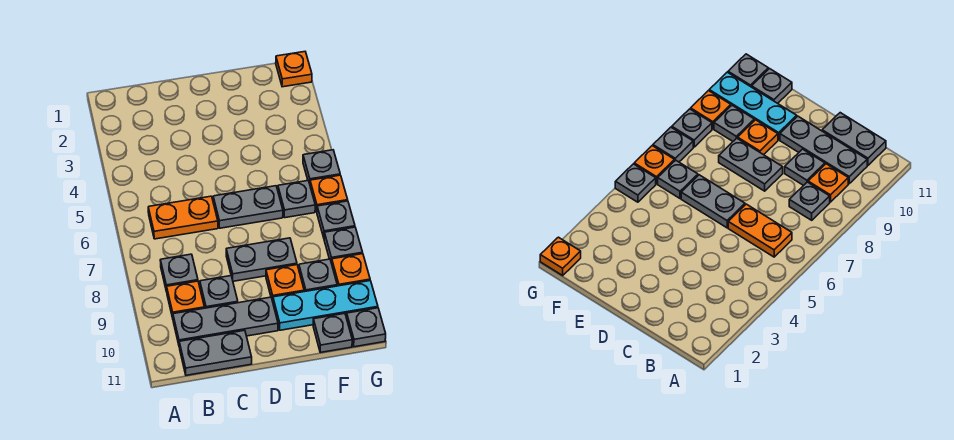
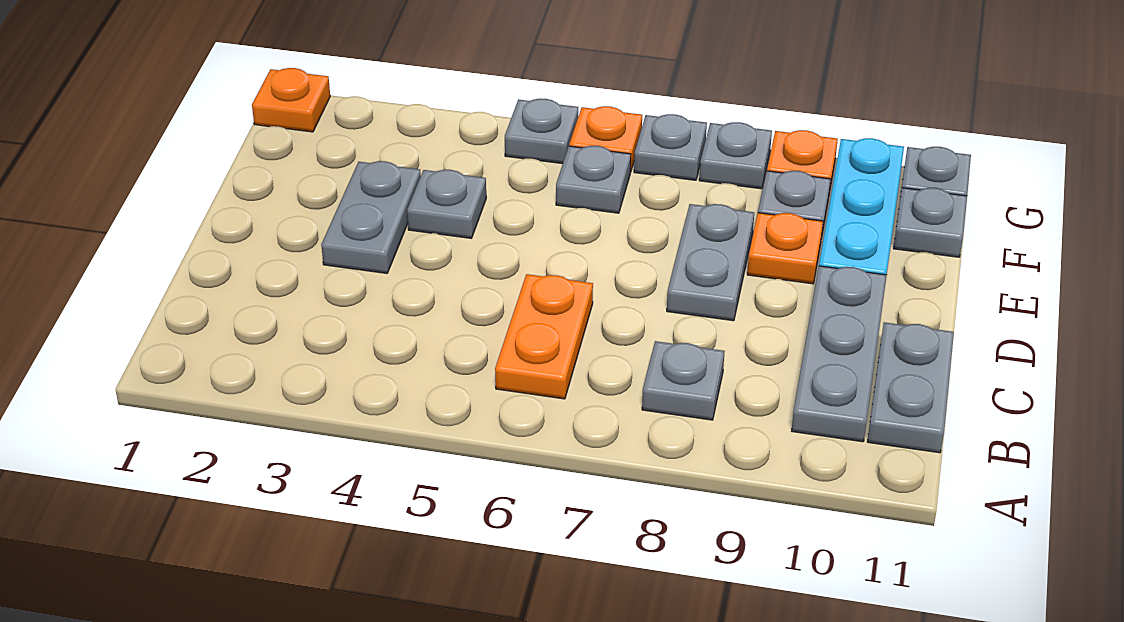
orange 1x1 plate [167,281,204,318] -> none
grey 1x1 plate [200,276,238,308] -> grey 1x1 plate moved to [407,170,486,238]
grey 1x2 plate [213,186,283,228] -> grey 1x2 plate moved to [321,161,421,273]

